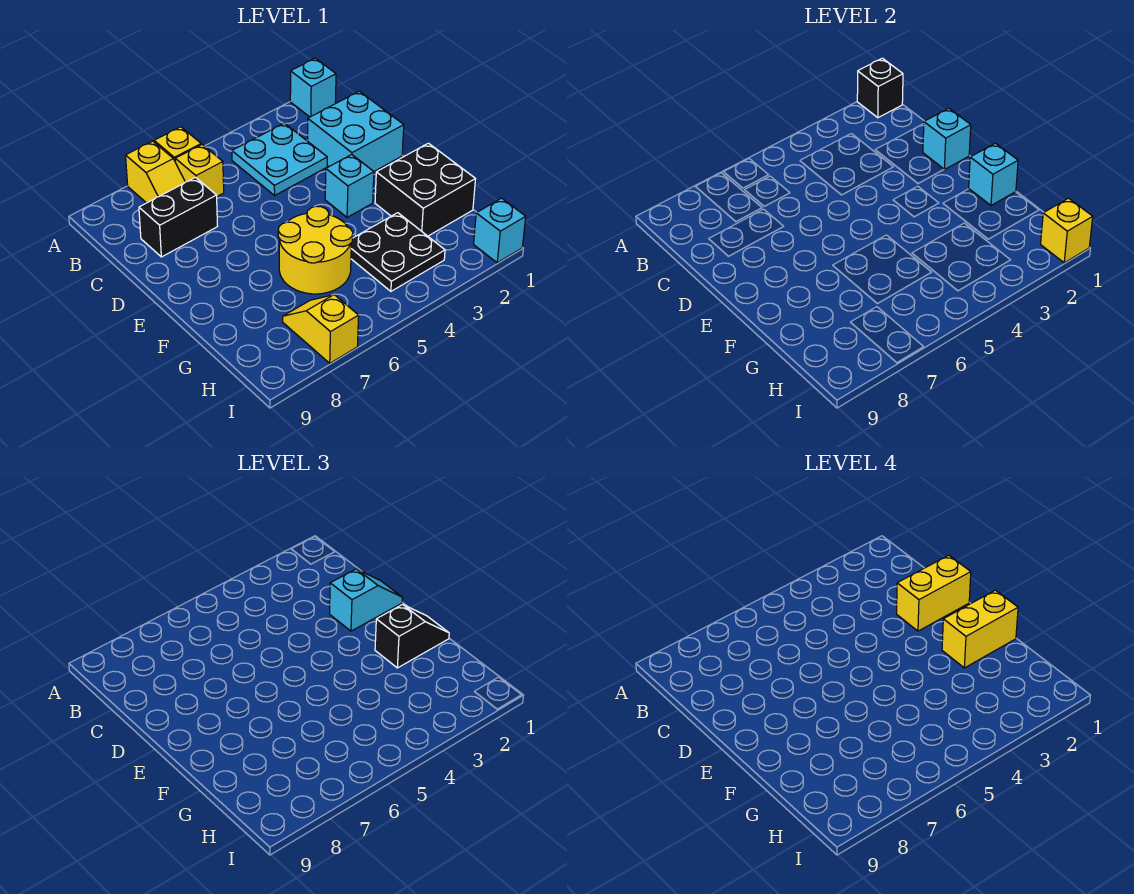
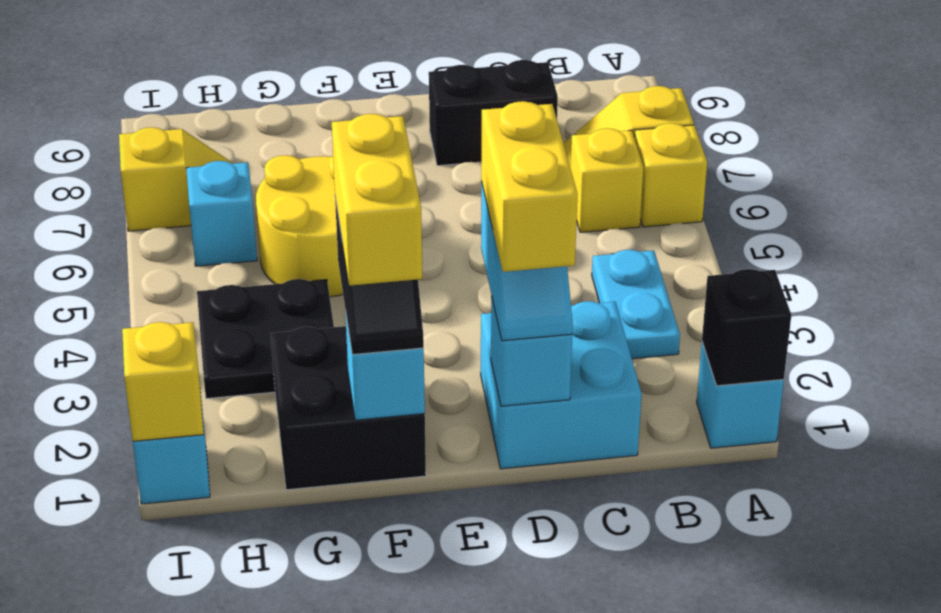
cyan 2x2 plate [232,123,327,195] -> cyan 1x2 plate [592,250,680,359]
black 1x2 brick [139,177,217,257] -> black 1x2 brick turned to [429,60,558,166]
cyan 1x1 brick [325,155,374,217] -> cyan 1x1 brick moved to [186,161,257,266]

